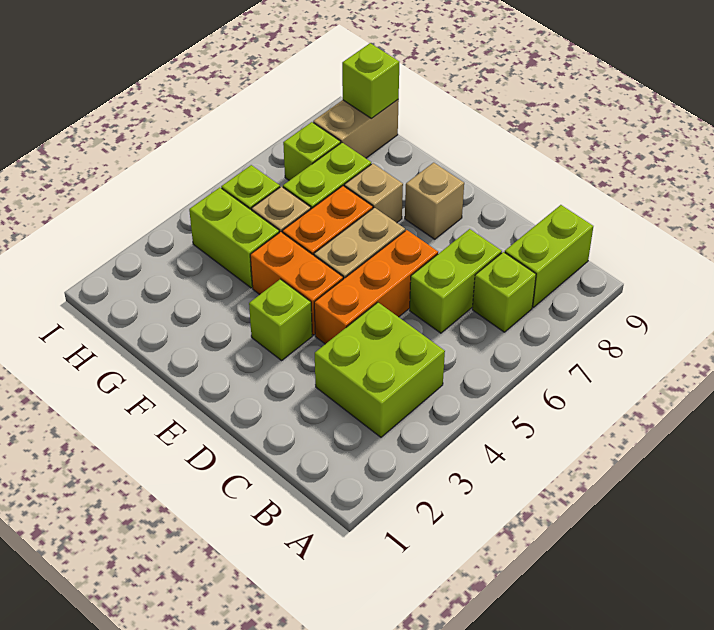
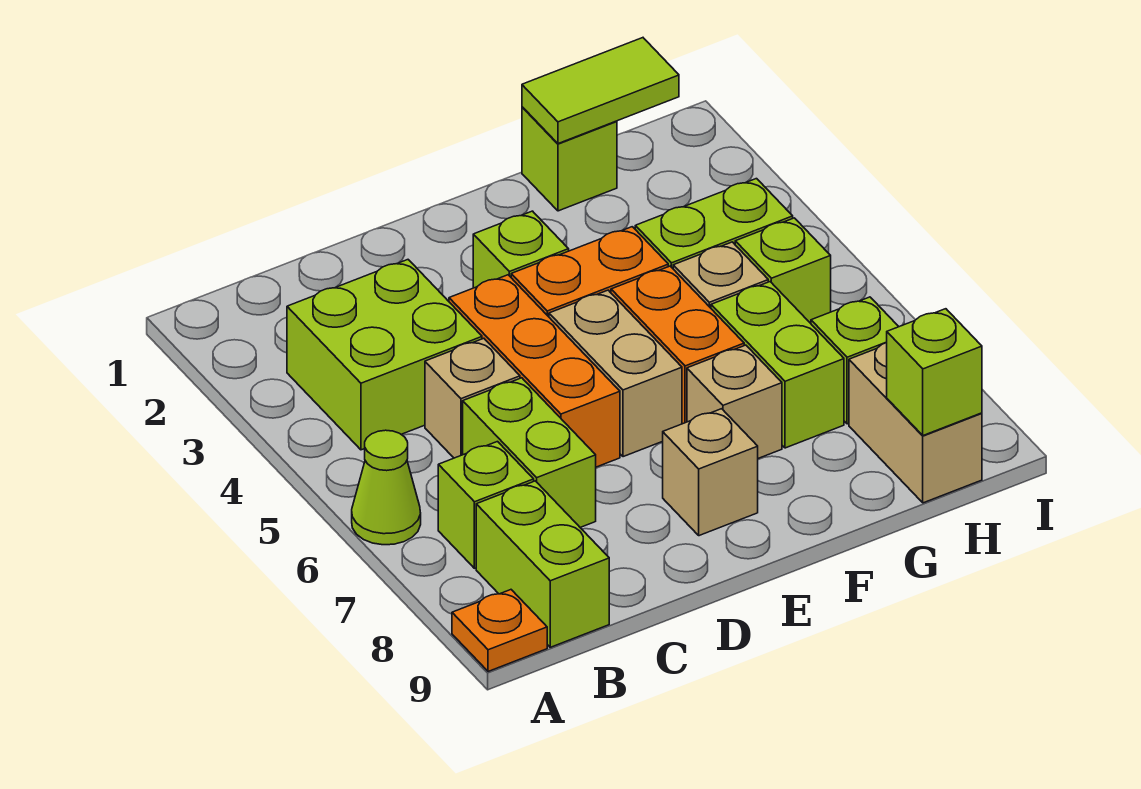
none -> lime 1x1 cone [352,430,421,545]
none -> orange 1x1 plate [452,590,547,672]
none -> tan 1x1 brick [425,338,520,458]
none -> lime 1x1 brick [522,107,617,211]
none -> lime 1x2 tile [522,38,679,144]

